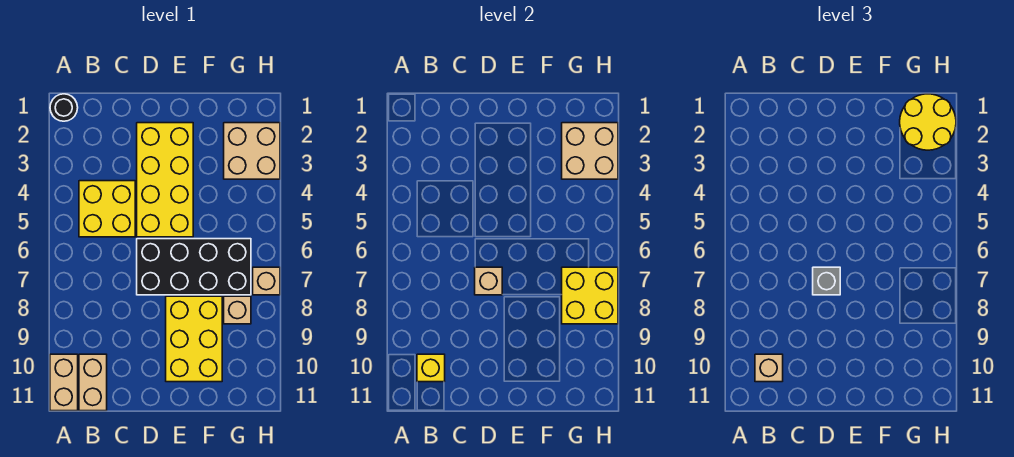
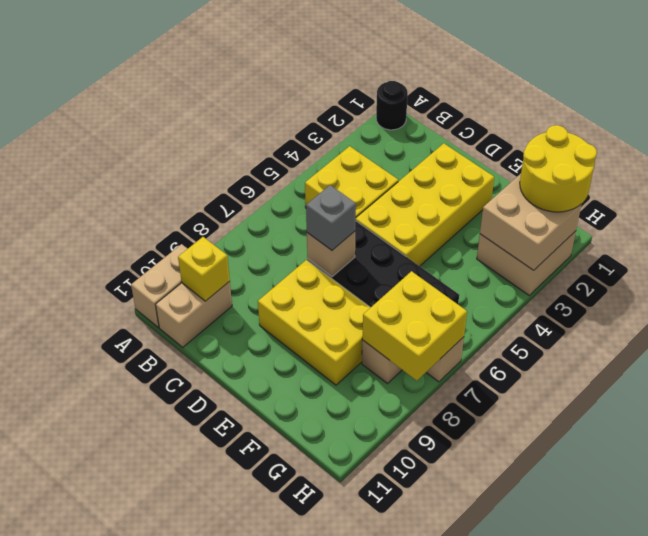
tan 1x1 brick [755,354,783,382] -> none
yellow 2x3 brick [166,296,222,382] -> yellow 2x3 brick turned to [258,260,370,385]

